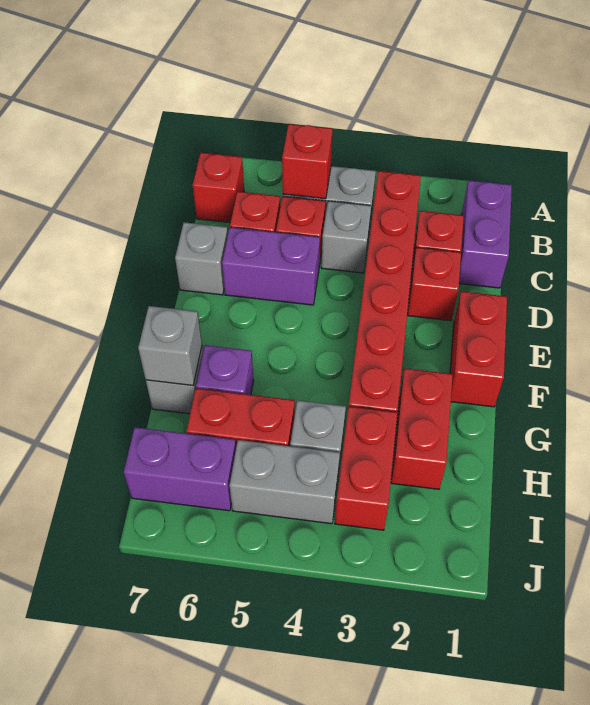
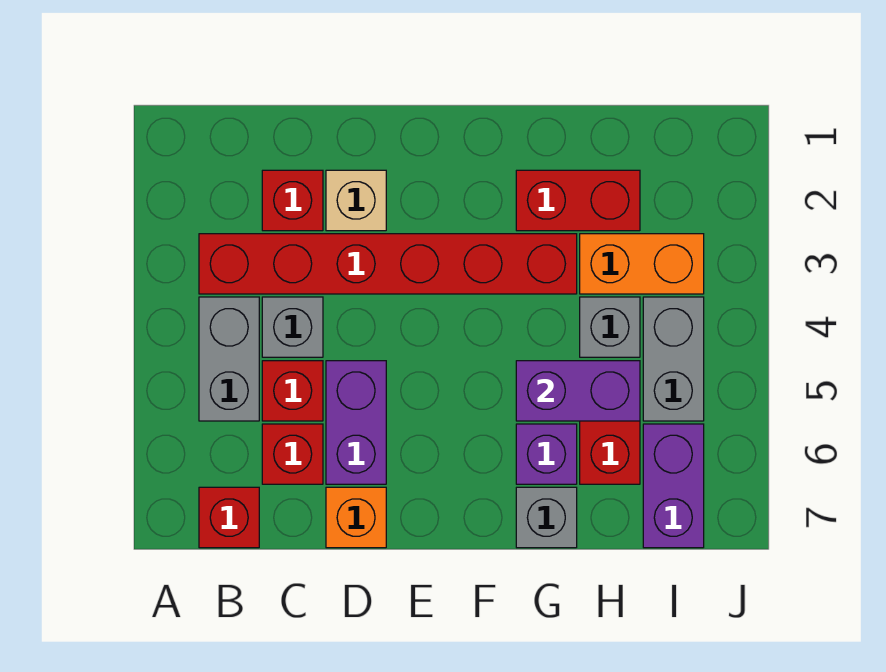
purple 1x2 brick [459,180,512,288] -> purple 1x2 brick moved to [516,361,640,421]
red 1x1 brick [282,124,333,199] -> none
red 1x1 brick [408,248,461,321] -> tan 1x1 brick [326,170,386,231]
grey 1x1 brick [175,222,228,295] -> orange 1x1 brick [326,487,386,548]
red 1x2 brick [450,291,507,407] -> none
grey 1x1 brick [138,306,202,385] -> none
red 1x2 brick [335,407,398,530] -> orange 1x2 brick [580,234,704,294]

